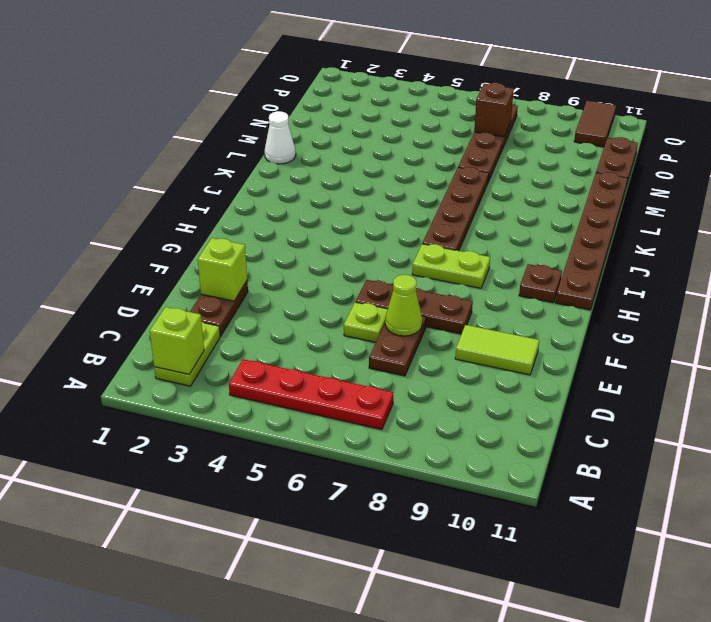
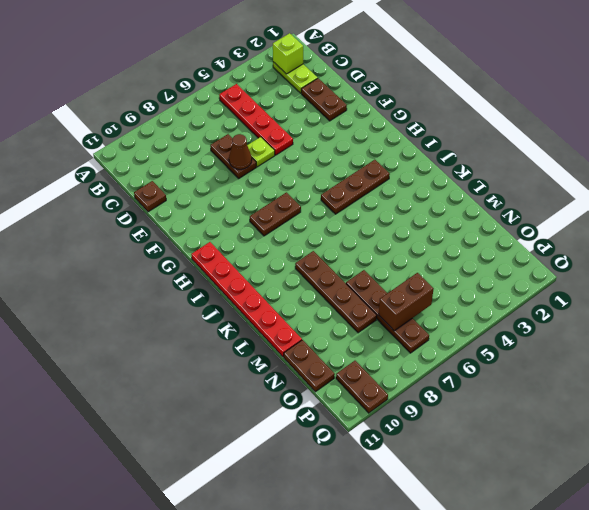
red 1x4 plate [229,359,394,430] -> red 1x4 plate turned to [219,84,293,155]
lime 1x1 brick [198,238,247,301] -> none
lime 1x1 cone [385,275,422,336] -> brown 1x1 cone [229,134,252,169]
lime 1x2 tile [455,325,539,375] -> none
brown 1x3 plate [356,280,473,334] -> brown 1x3 plate moved to [321,160,390,214]
lime 1x2 plate [412,244,490,288] -> brown 1x2 plate [250,192,301,236]
brown 1x1 plate [519,264,562,303] -> brown 1x1 plate moved to [134,181,166,212]
brown 1x6 plate [556,172,628,310] -> red 1x6 plate [191,242,302,357]
brown 1x4 plate [422,167,489,251] -> brown 1x4 plate moved to [295,251,377,333]
white 1x1 cone [265,111,296,164] -> none
brown 1x1 brick [474,83,514,137] -> brown 1x2 brick [379,273,434,331]
brown 1x2 tile [574,101,616,147] -> brown 1x2 plate [336,361,388,413]

